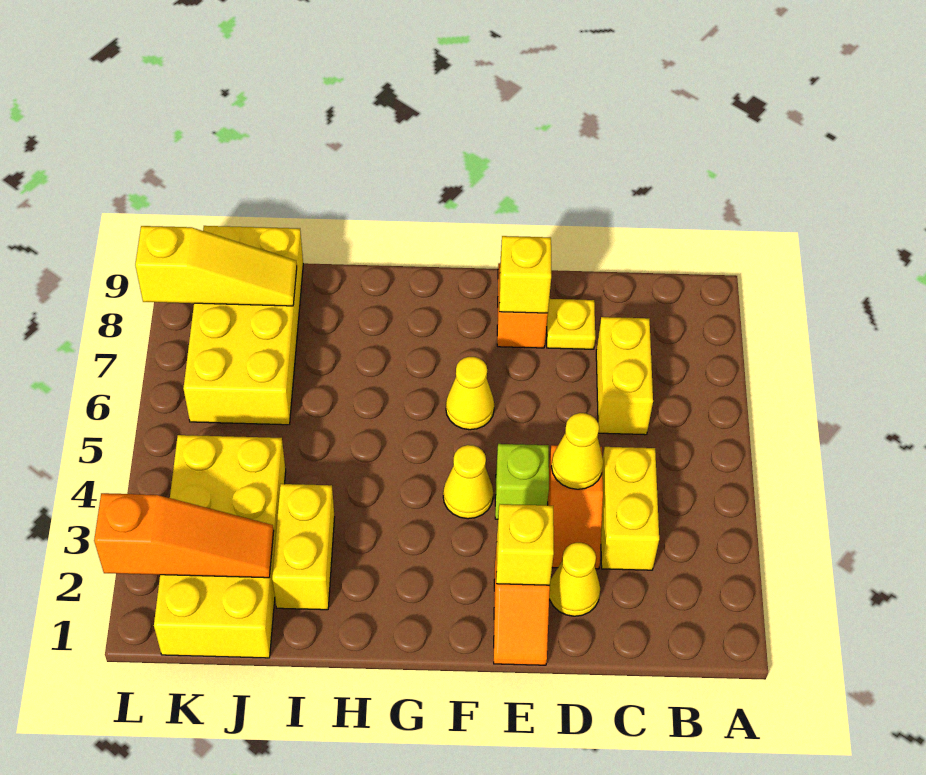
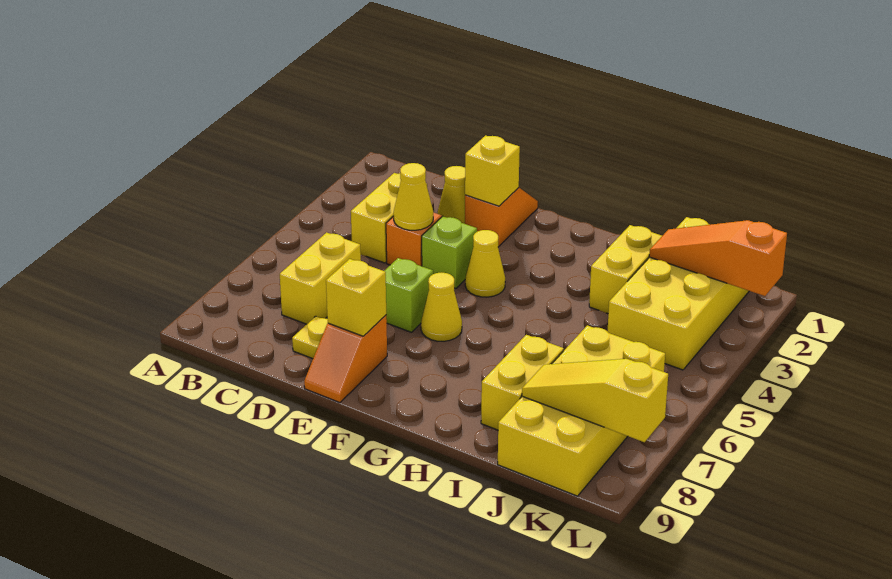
none -> lime 1x1 brick [384,258,433,332]
none -> yellow 1x2 brick [481,335,564,430]

